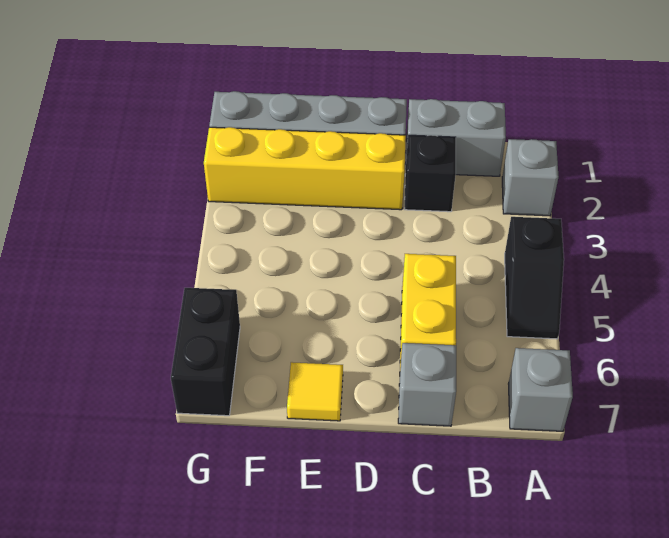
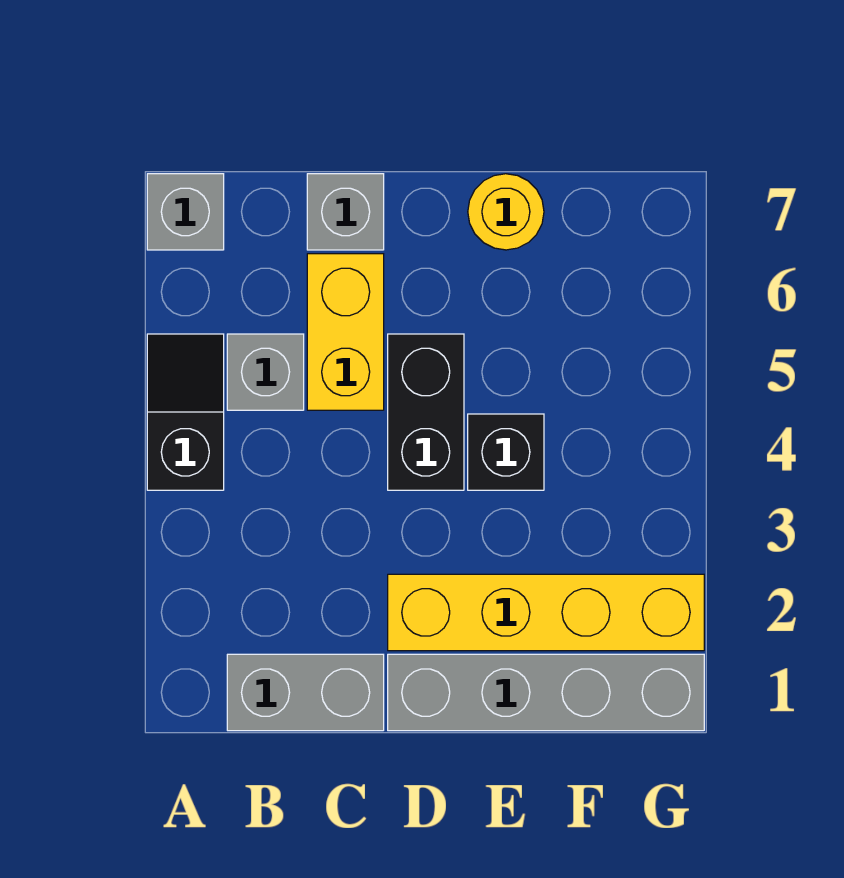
grey 1x1 brick [502,139,559,216] -> grey 1x1 brick moved to [227,334,304,410]
black 1x1 brick [405,135,456,212] -> black 1x1 brick moved to [468,414,544,490]
yellow 1x1 tile [287,362,343,421] -> yellow 1x1 round brick [468,174,544,250]
black 1x2 brick [171,288,240,416] -> black 1x2 brick moved to [388,334,464,490]

